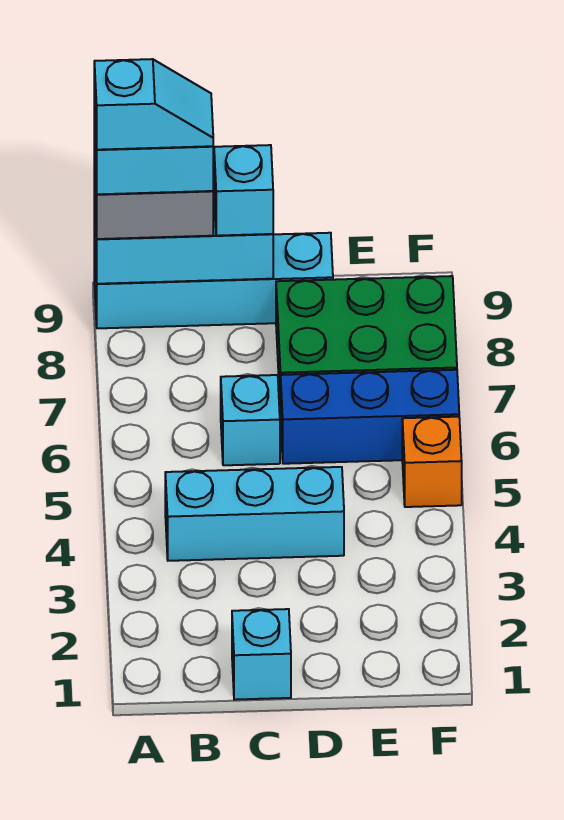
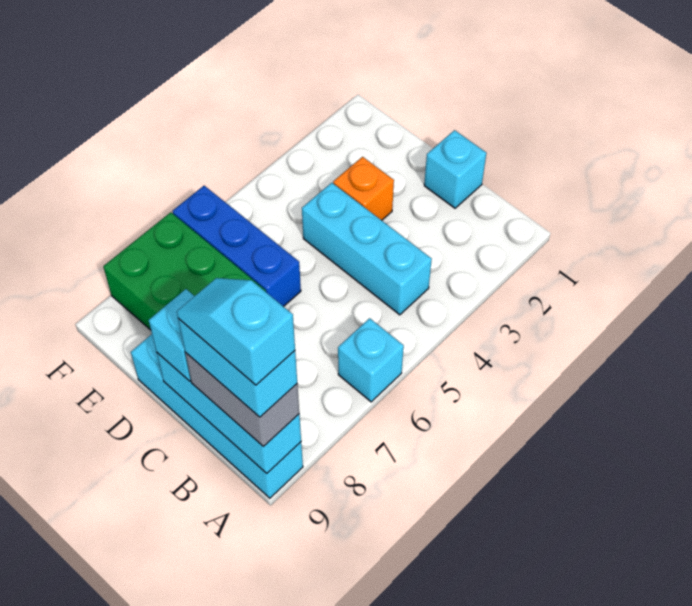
cyan 1x1 brick [221,375,280,465] -> cyan 1x1 brick moved to [338,318,404,402]
orange 1x1 brick [402,417,462,507] -> orange 1x1 brick moved to [333,157,394,220]

